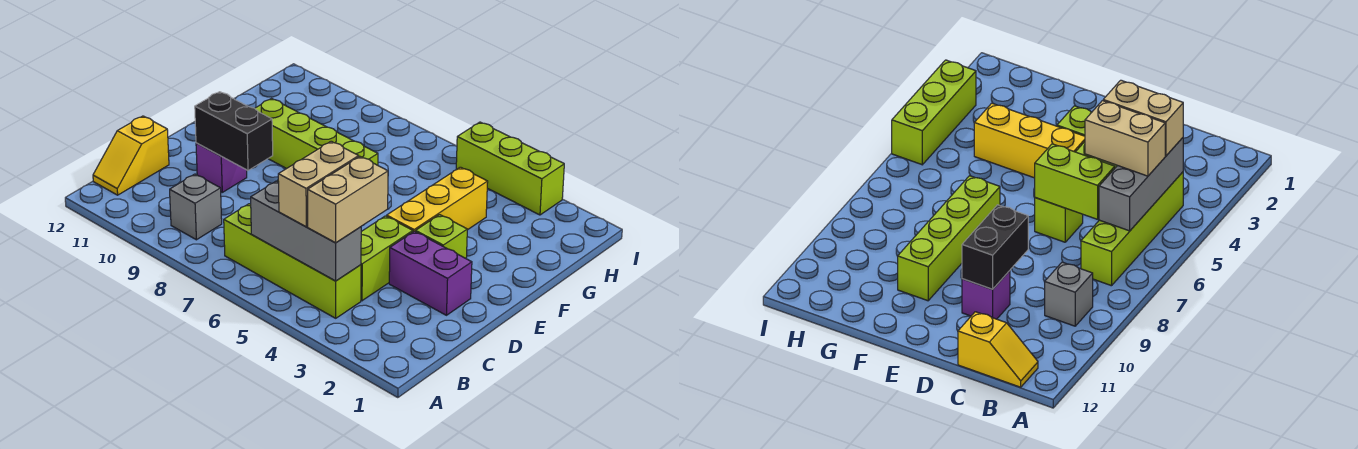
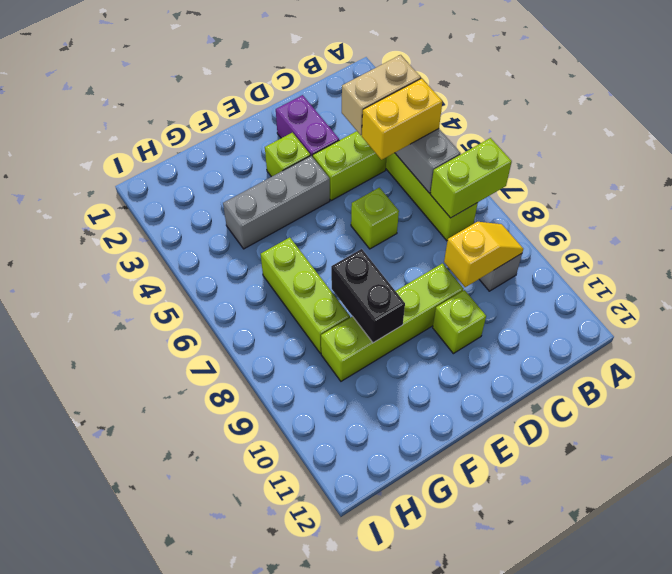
tan 1x2 brick [278,141,359,227] -> yellow 1x2 brick [362,78,443,160]
yellow 1x2 slope [93,116,169,195] -> yellow 1x2 slope moved to [444,222,523,287]
lime 1x2 brick [1035,144,1115,219] -> lime 1x2 brick moved to [430,138,512,218]
black 1x2 brick [195,92,273,170] -> black 1x2 brick moved to [331,249,405,343]
purple 1x1 brick [196,143,247,192] -> lime 1x1 brick [433,290,486,354]
yellow 1x3 brick [387,167,488,232] -> grey 1x3 brick [223,156,330,249]
lime 1x4 brick [255,99,378,169] -> lime 1x4 brick turned to [321,263,464,381]
lime 1x3 brick [456,122,564,215] -> lime 1x3 brick moved to [261,237,350,354]

